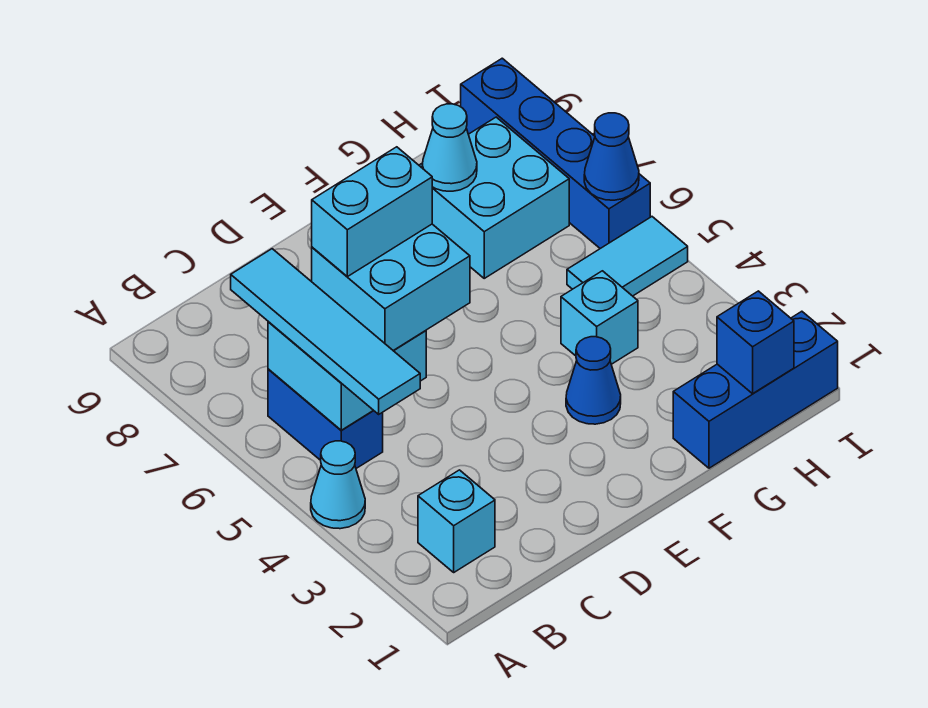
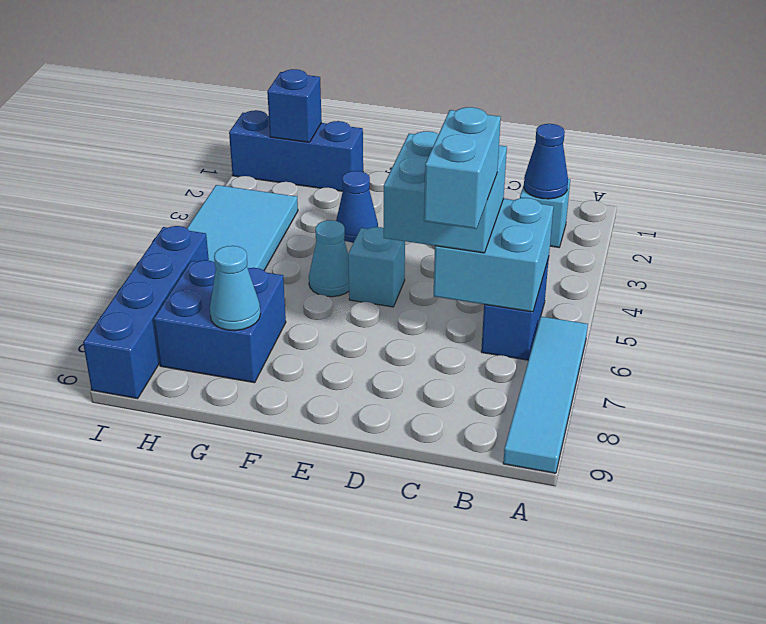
cyan 1x1 cone [311,441,365,529] -> cyan 1x1 cone moved to [309,220,349,297]
cyan 1x4 tile [231,249,420,414] -> cyan 1x4 tile moved to [503,317,588,473]
cyan 1x2 brick [312,147,432,277] -> cyan 1x2 brick turned to [424,107,501,229]
cyan 1x1 brick [561,271,638,364] -> cyan 1x1 brick moved to [348,227,405,307]
cyan 2x2 brick [419,117,569,278] -> blue 2x2 brick [154,260,286,383]
cyan 1x2 tile [567,217,688,296] -> cyan 2x3 tile [187,185,298,270]
blue 1x1 cone [584,113,639,200] -> blue 1x1 cone moved to [524,124,568,199]

